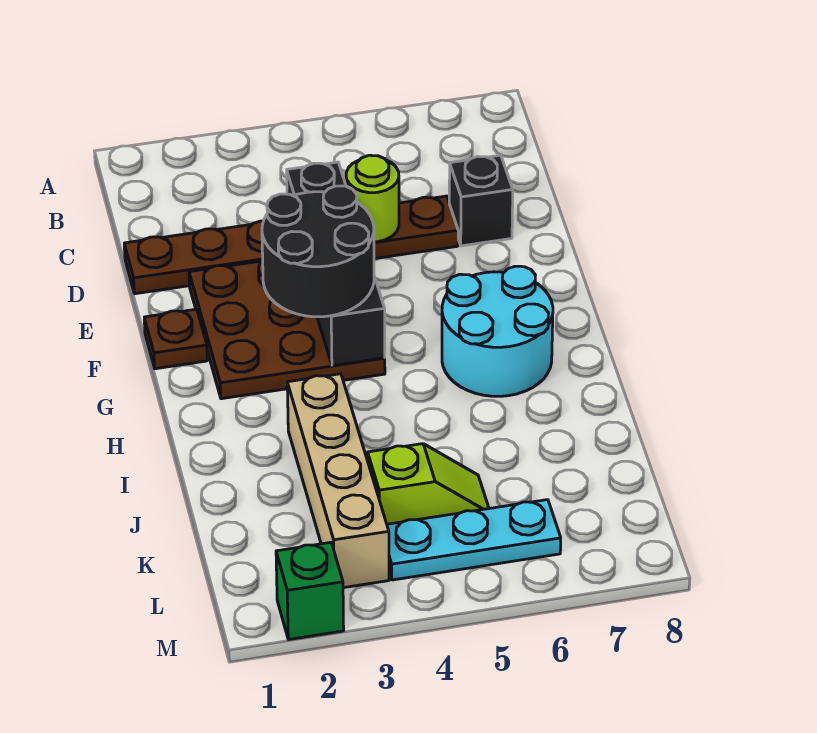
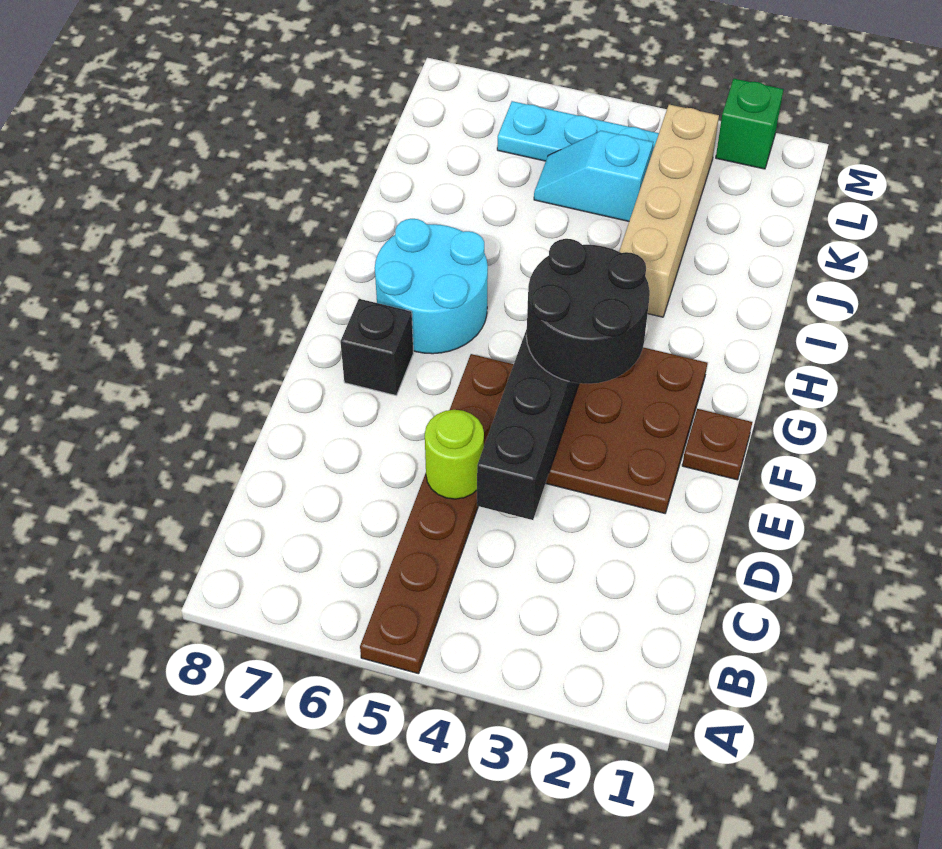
brown 1x6 plate [124,196,458,294] -> brown 1x6 plate turned to [360,354,514,674]
black 1x1 brick [449,155,513,246] -> black 1x1 brick moved to [341,299,413,395]
lime 1x2 slope [368,444,489,524] -> cyan 1x2 slope [534,131,653,221]

